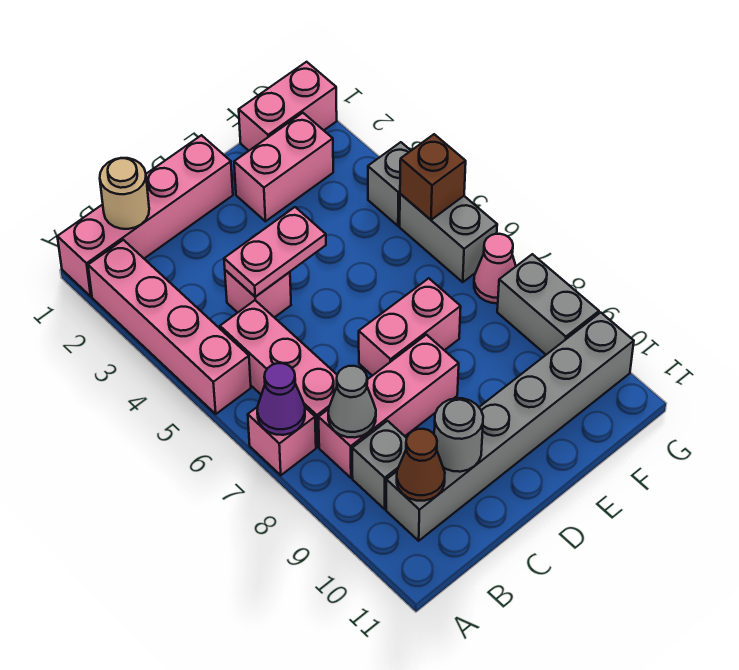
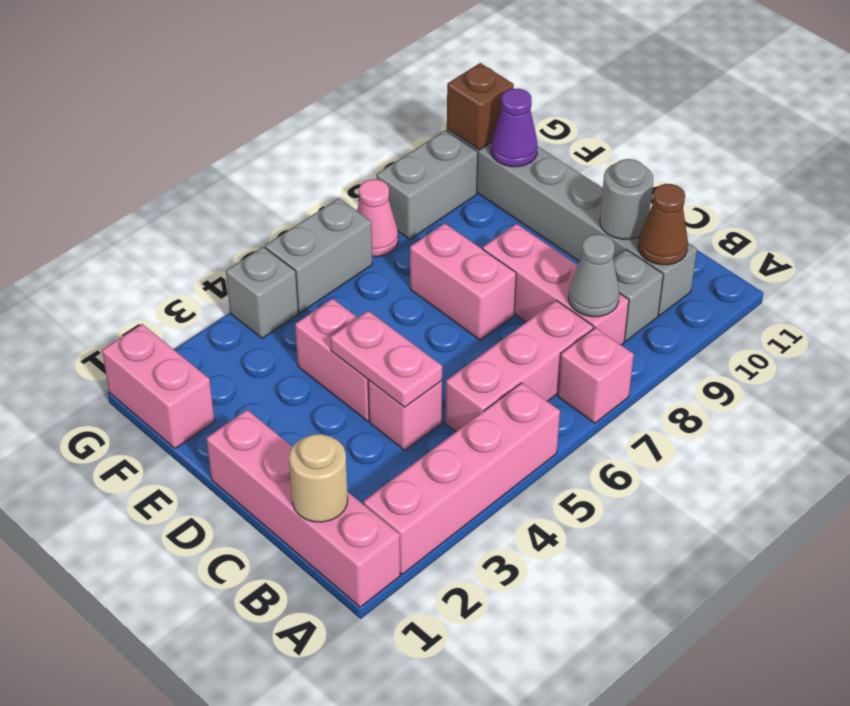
purple 1x1 cone [257,363,305,435] -> purple 1x1 cone moved to [491,89,538,167]
pink 1x2 brick [234,113,333,221] -> pink 1x2 brick moved to [295,299,369,421]
brown 1x1 brick [400,134,466,220] -> brown 1x1 brick moved to [447,63,514,150]

